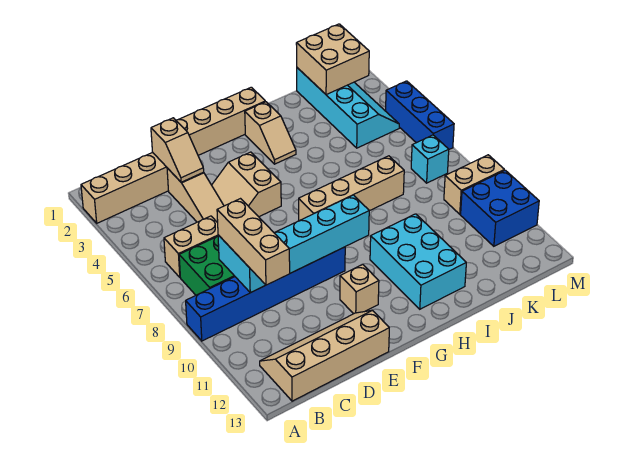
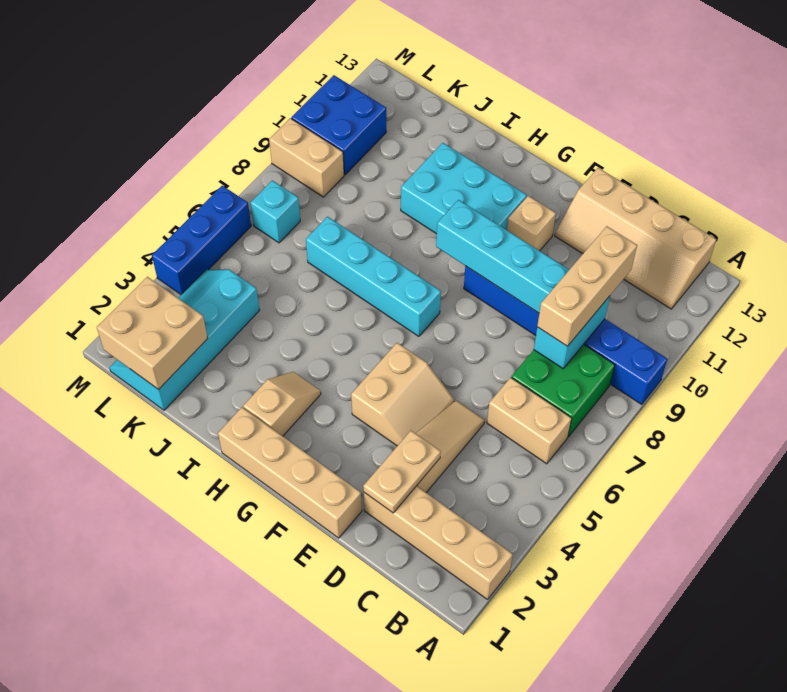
tan 1x2 slope [151,118,204,182] -> tan 1x2 plate [363,431,441,513]
tan 1x4 brick [299,156,404,221] -> cyan 1x4 brick [306,217,441,336]
cyan 2x3 brick [370,214,466,309] -> cyan 2x3 brick turned to [401,143,527,234]

